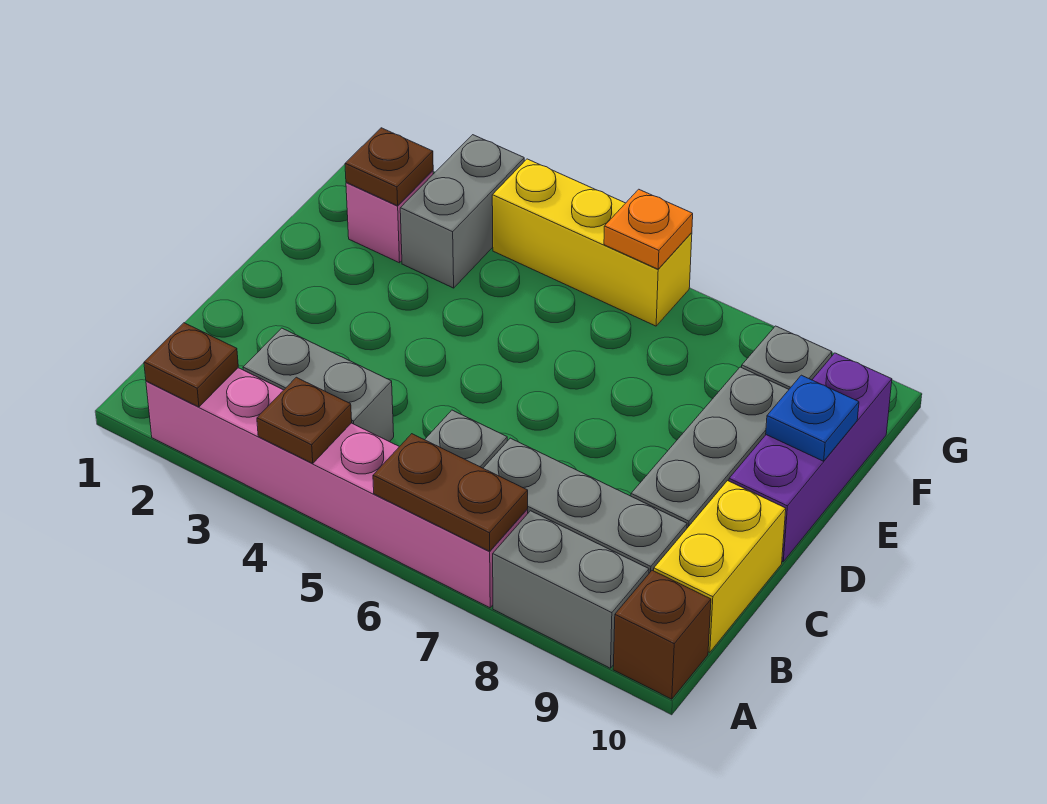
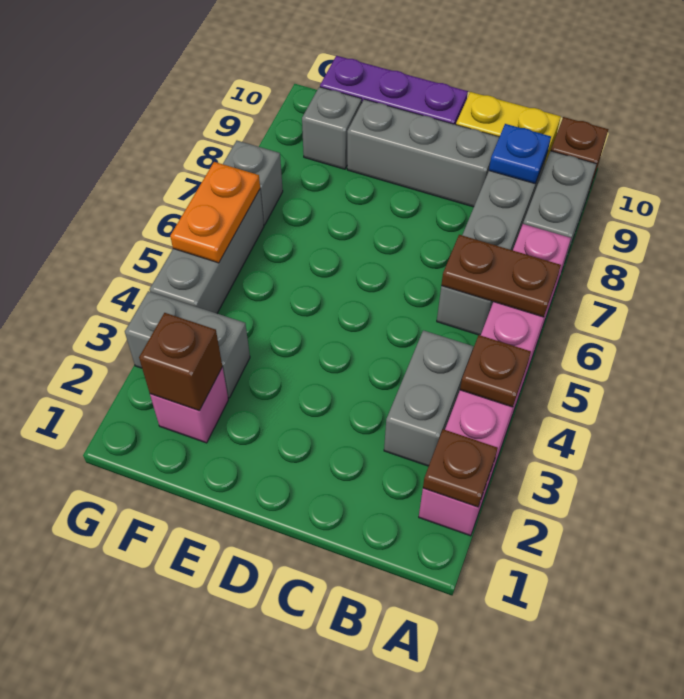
brown 1x2 plate [373,434,528,551] -> brown 1x2 plate turned to [441,235,561,317]
blue 1x1 plate [766,375,859,461] -> blue 1x1 plate moved to [489,124,551,183]
brown 1x1 plate [345,128,433,206] -> brown 1x1 brick [139,313,222,411]
yellow 1x3 brick [492,159,692,326] -> grey 1x3 brick [150,190,264,313]
orange 1x1 plate [604,189,693,269] -> orange 1x2 plate [170,162,260,263]
none -> grey 1x1 brick [223,141,283,225]

